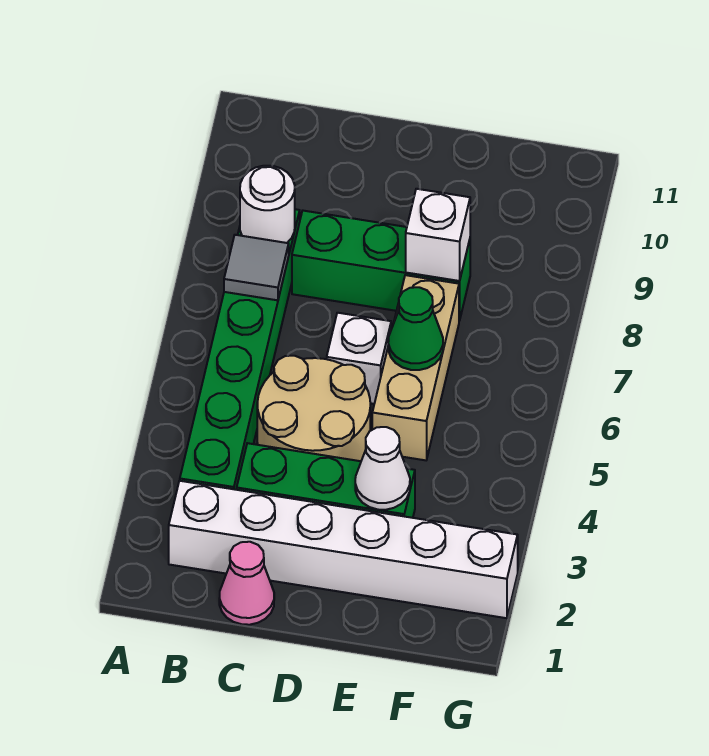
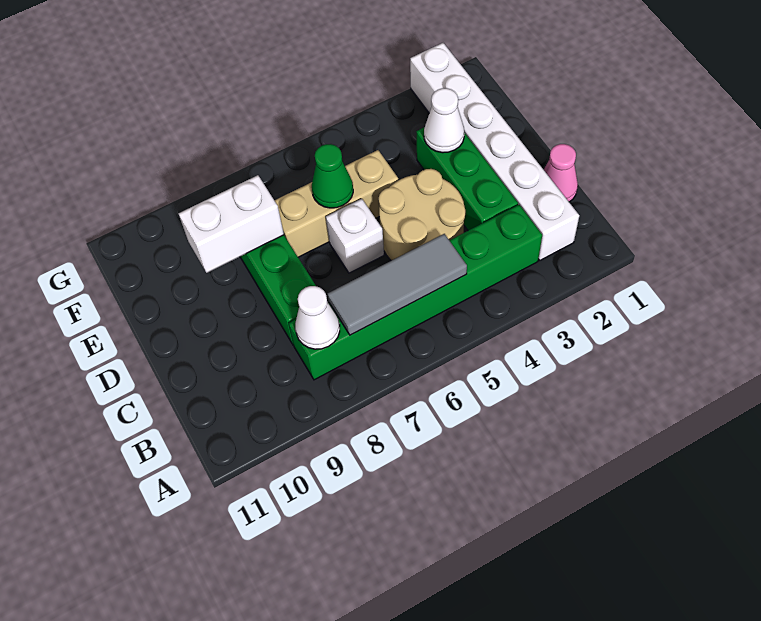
grey 1x1 tile [224,235,289,300] -> grey 1x3 tile [328,234,467,335]
white 1x1 round brick [240,166,295,243] -> white 1x1 cone [295,286,340,349]
white 1x1 brick [406,189,470,281] -> white 1x2 brick [178,175,284,273]

